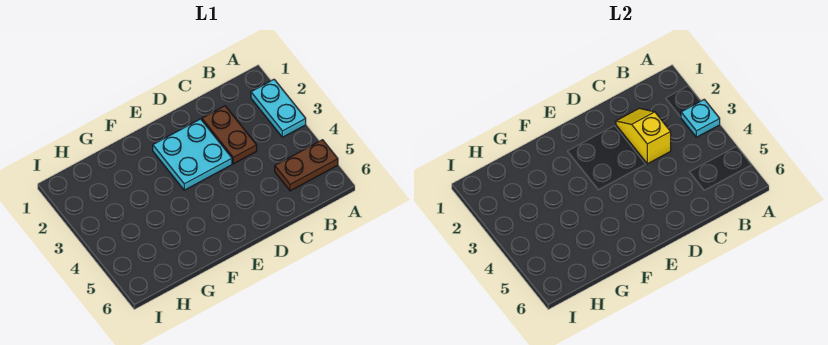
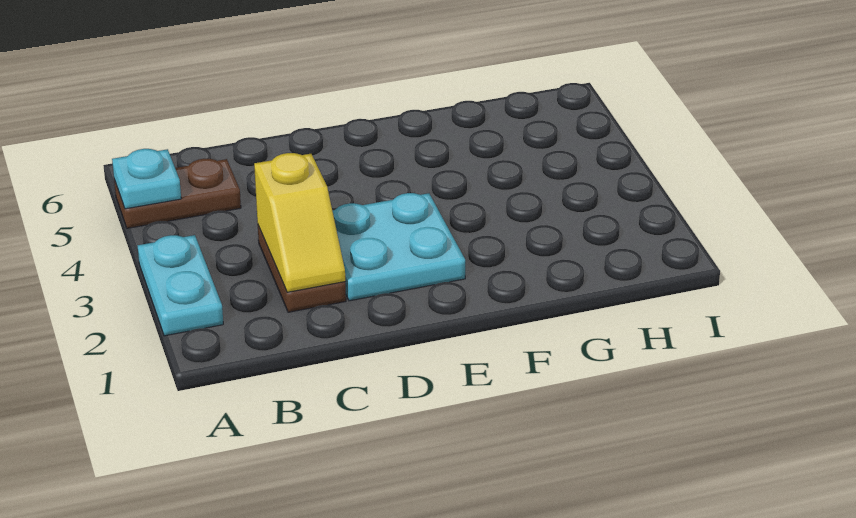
cyan 1x1 plate [681,99,720,137] -> cyan 1x1 plate moved to [112,149,181,209]

